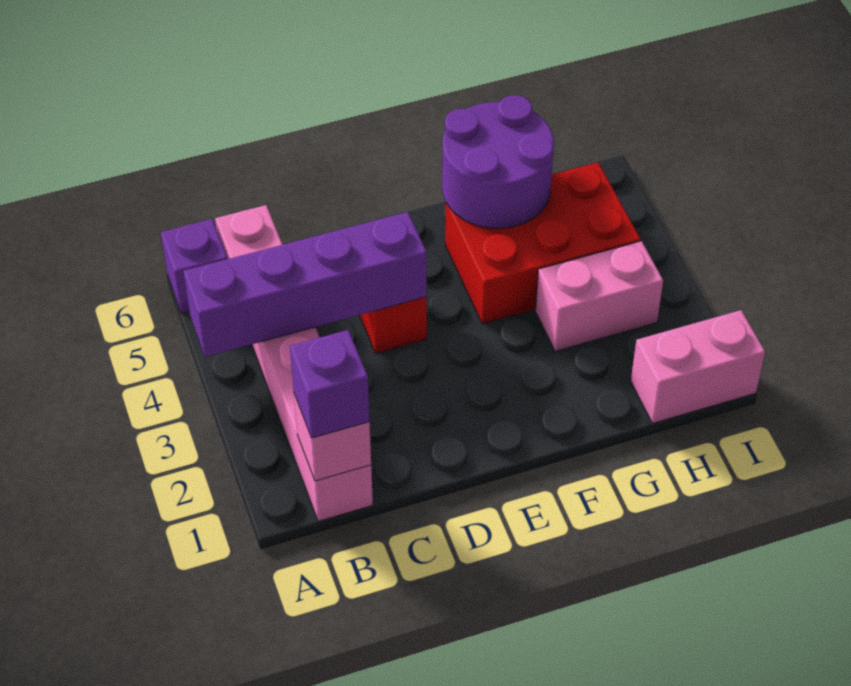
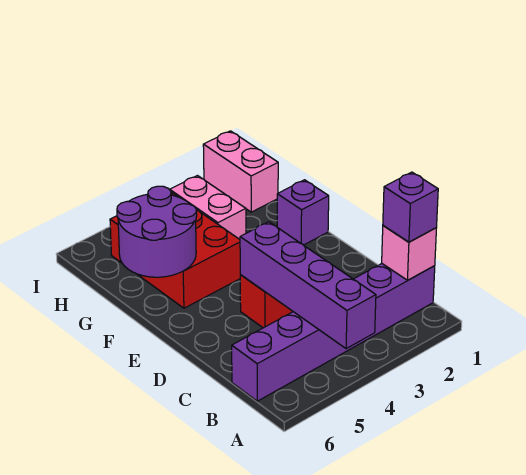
purple 1x1 brick [161,219,227,314] -> purple 1x1 brick moved to [277,180,329,245]
pink 1x6 brick [215,205,373,521] -> purple 1x6 brick [232,264,435,401]

